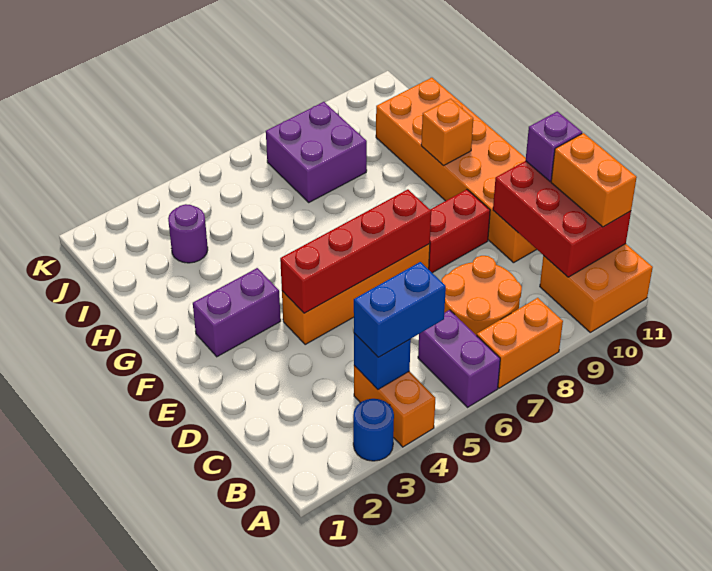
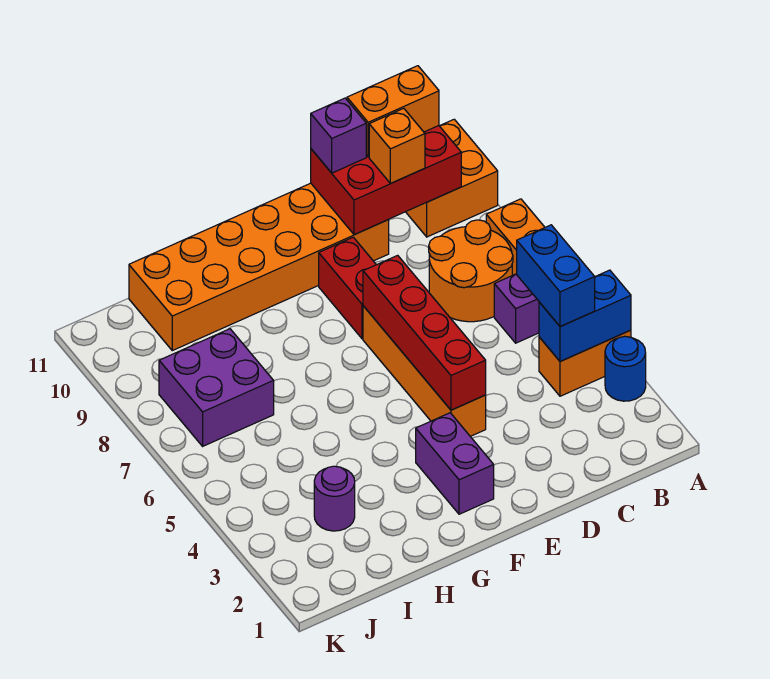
blue 1x1 brick [354,333,411,389] -> blue 1x2 brick [539,270,631,362]
orange 1x1 brick [421,99,473,166] -> orange 1x1 brick moved to [369,108,425,183]

